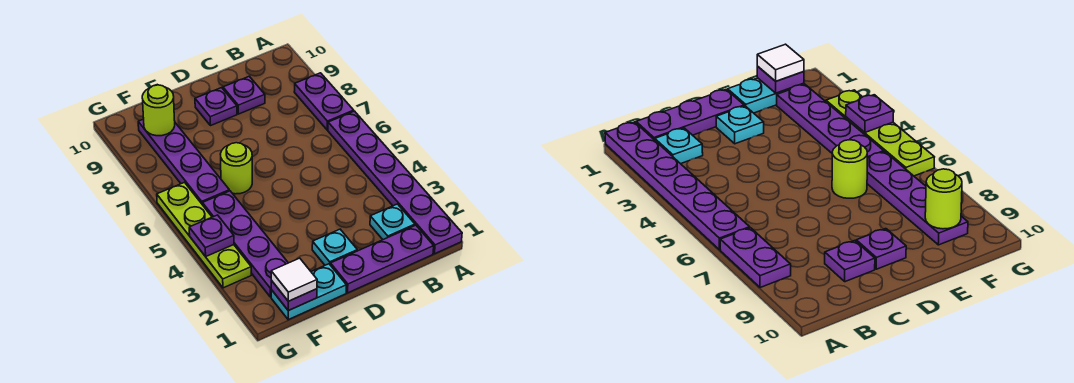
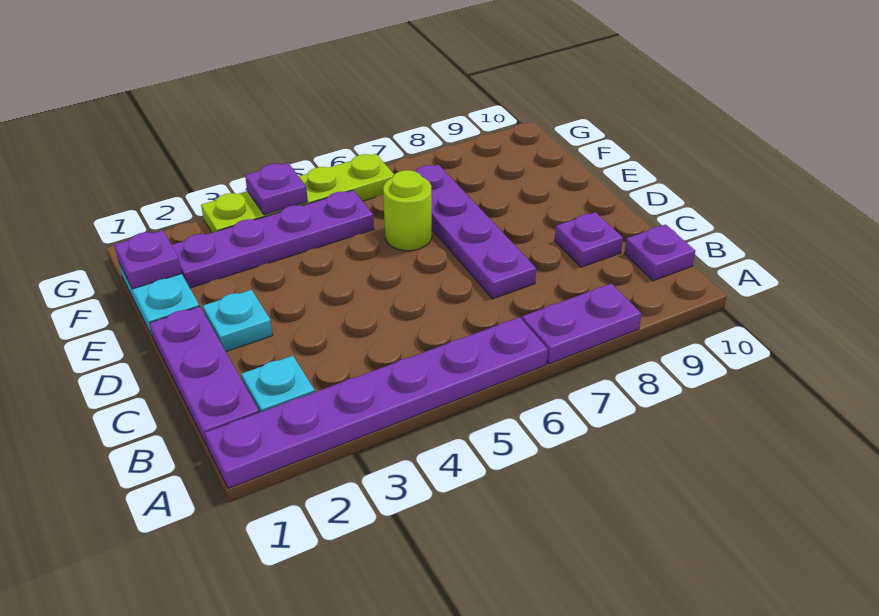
purple 1x1 plate [195,88,237,126] -> purple 1x1 plate moved to [624,225,695,281]
white 1x1 tile [271,258,317,301] -> none
purple 1x4 plate [138,119,229,205] -> purple 1x4 plate turned to [415,165,536,299]
lime 1x1 round brick [142,85,175,136] -> none

